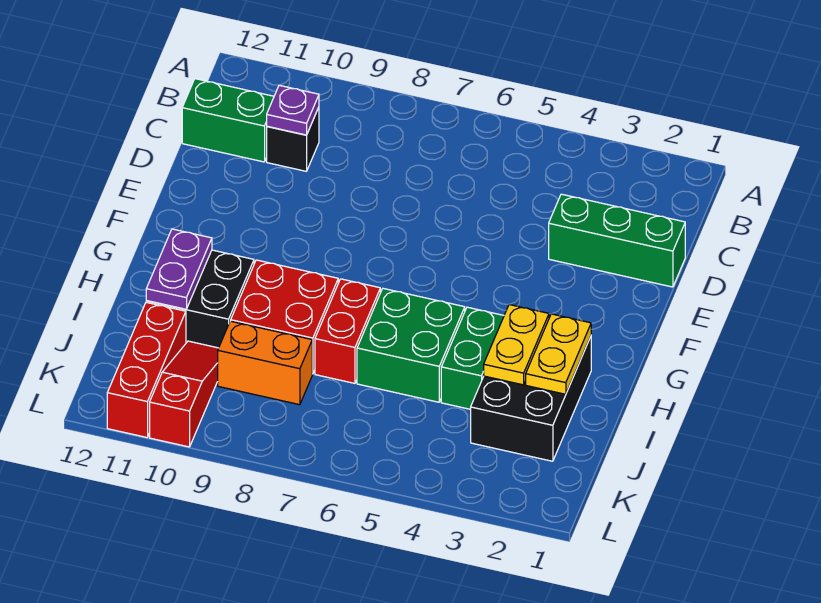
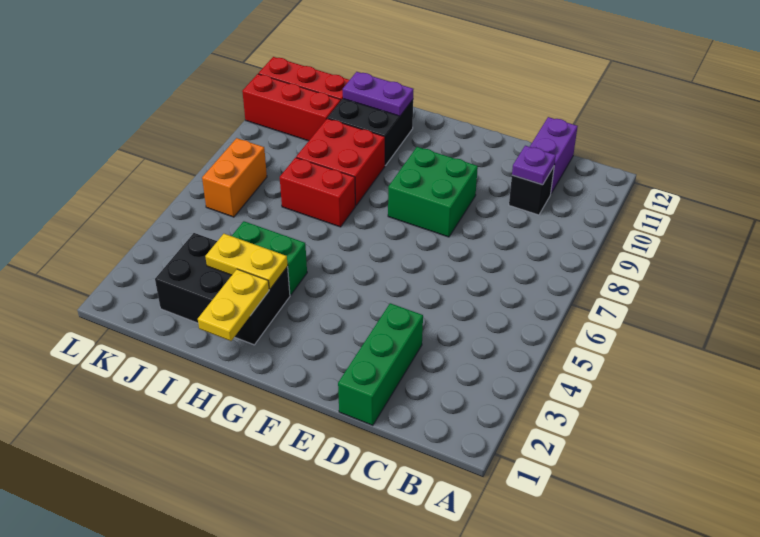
green 1x2 brick [182,79,274,162] -> purple 1x2 brick [530,117,578,193]
yellow 1x2 plate [526,314,591,394] -> yellow 1x2 plate turned to [198,269,269,341]
green 2x2 brick [357,288,465,402] -> green 2x2 brick moved to [388,147,478,237]
orange 1x2 brick [218,321,312,405] -> orange 1x2 brick moved to [202,138,267,217]
red 1x3 slope [150,341,218,447] -> red 1x3 brick [242,74,341,141]

